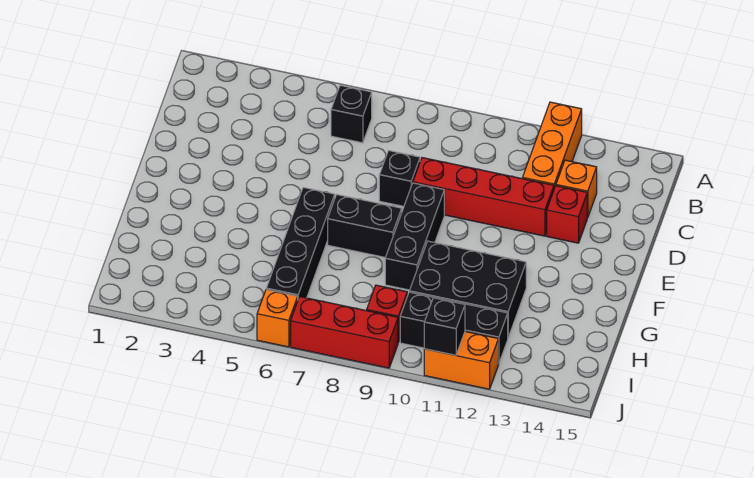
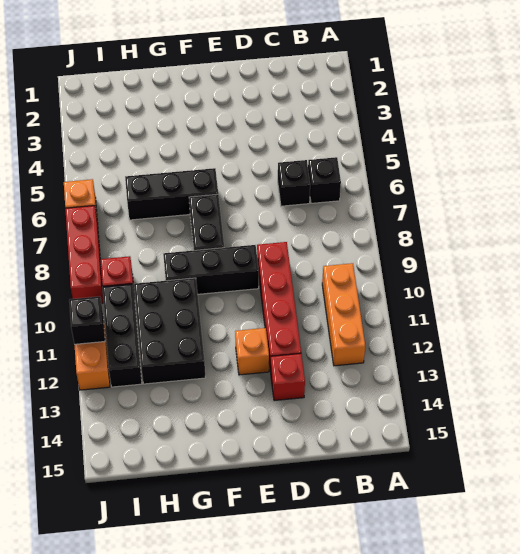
orange 1x3 brick [523,102,582,188] -> orange 1x3 brick turned to [322,263,365,366]
orange 1x1 brick [556,160,597,218] -> orange 1x1 brick moved to [235,328,269,375]
black 1x1 brick [379,151,420,206] -> black 1x1 brick moved to [278,160,310,206]
black 1x4 brick [266,187,335,299] -> black 1x3 brick [125,168,218,220]

